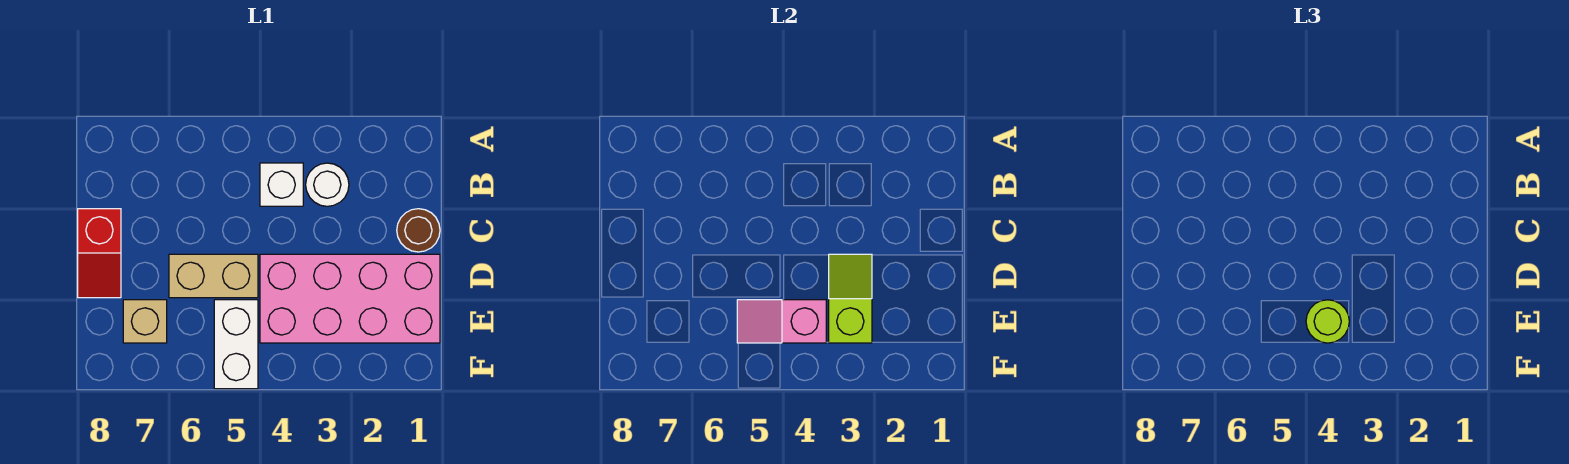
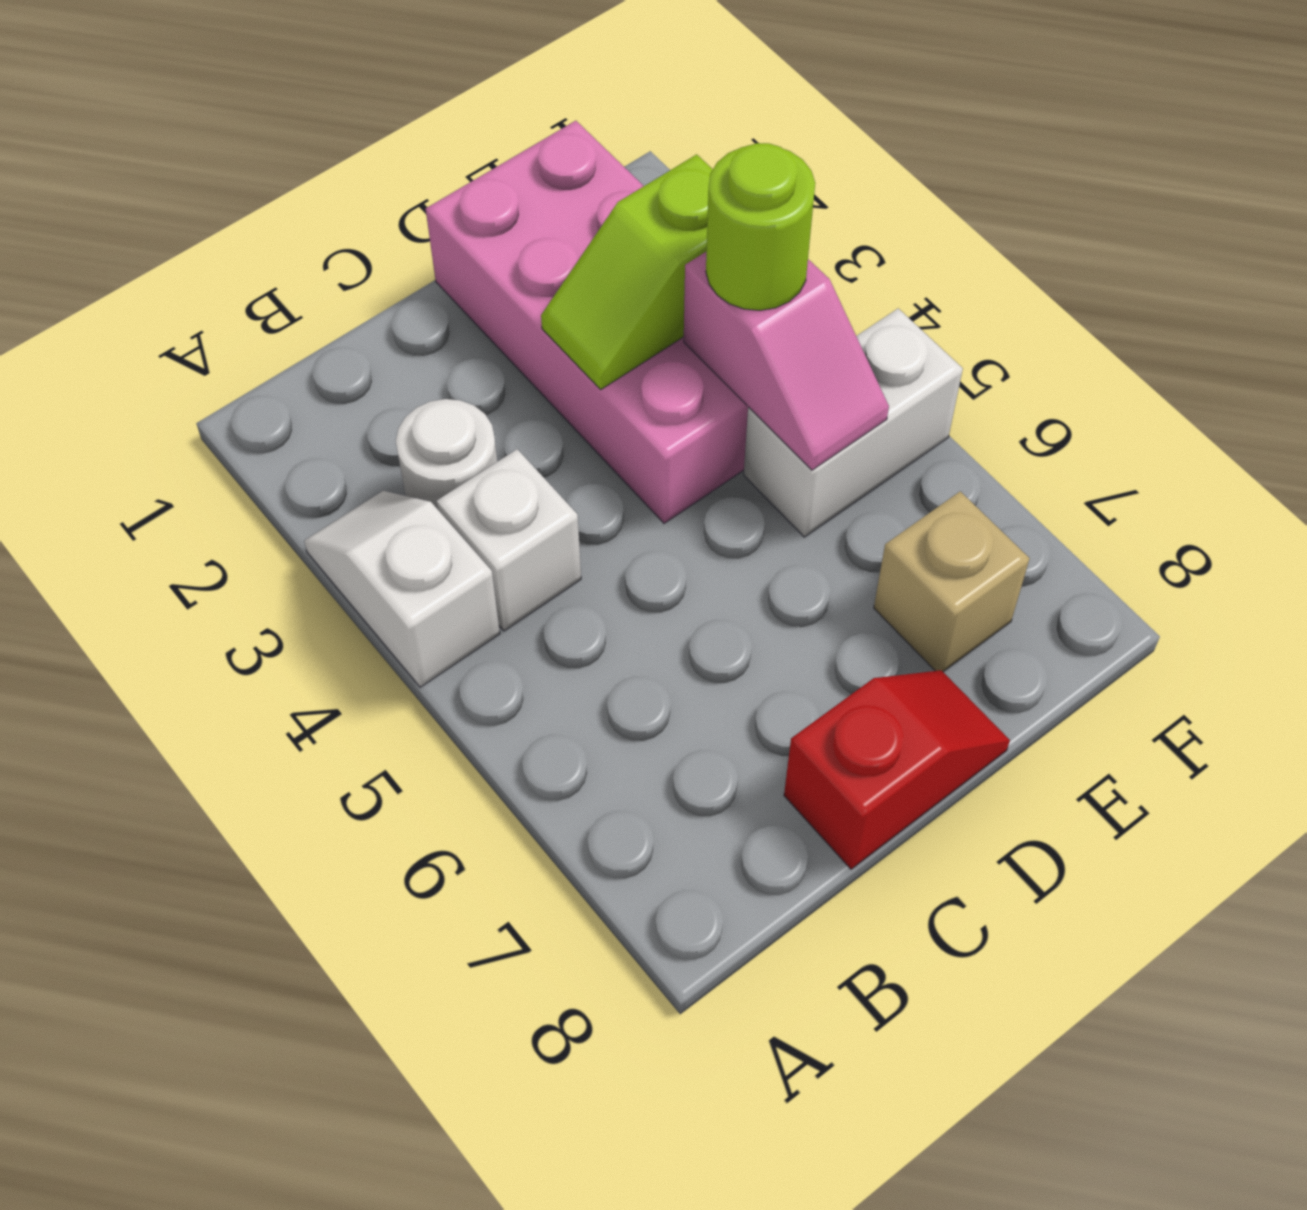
none -> white 1x2 slope [304,491,500,687]
brown 1x1 round brick [397,209,440,252] -> none
tan 1x2 brick [169,254,258,298] -> none

